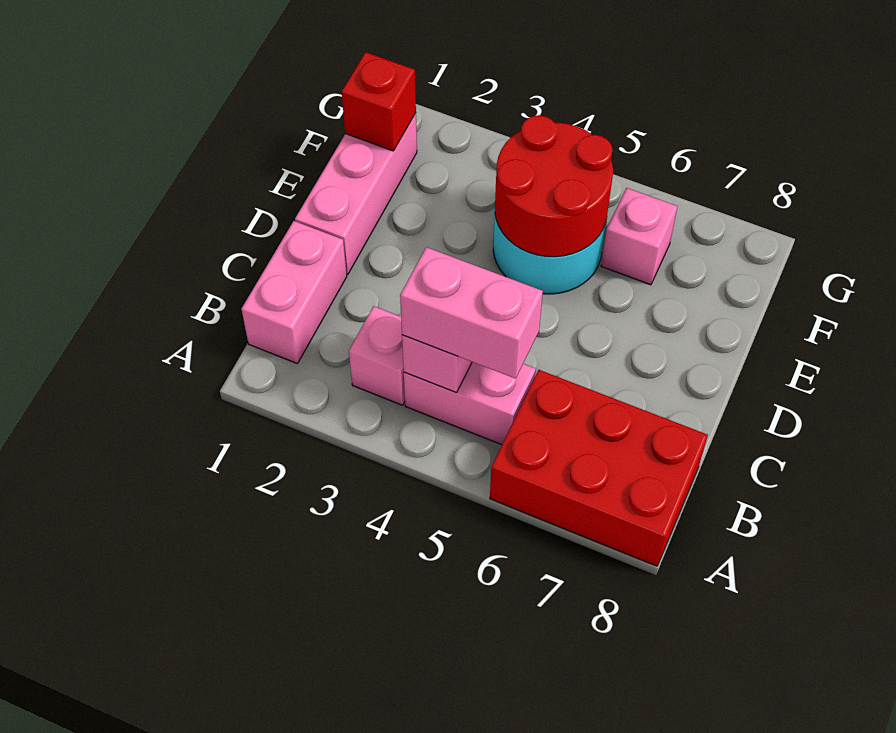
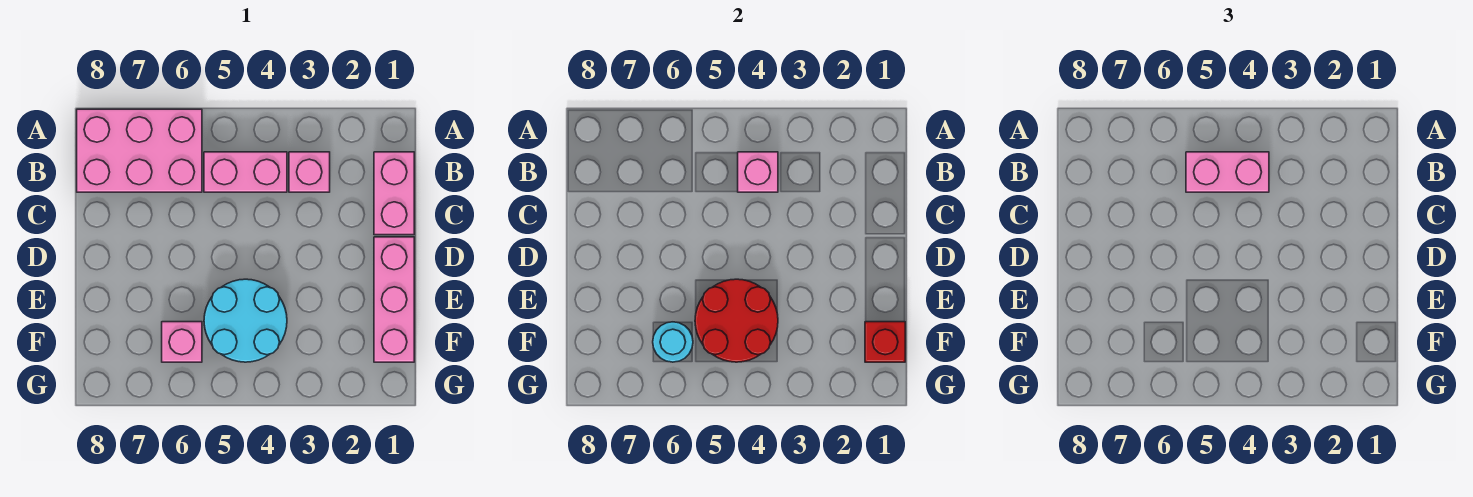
red 2x3 brick [490,370,708,566] -> pink 2x3 brick [77,109,202,192]
none -> cyan 1x1 round brick [653,322,693,362]

